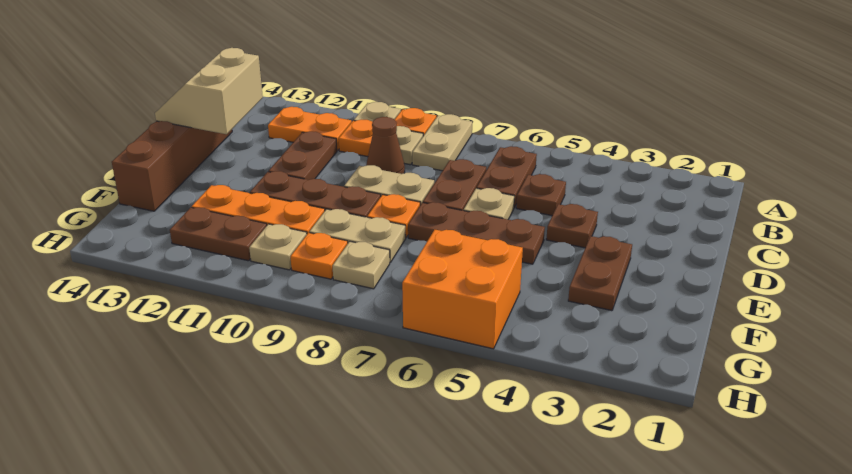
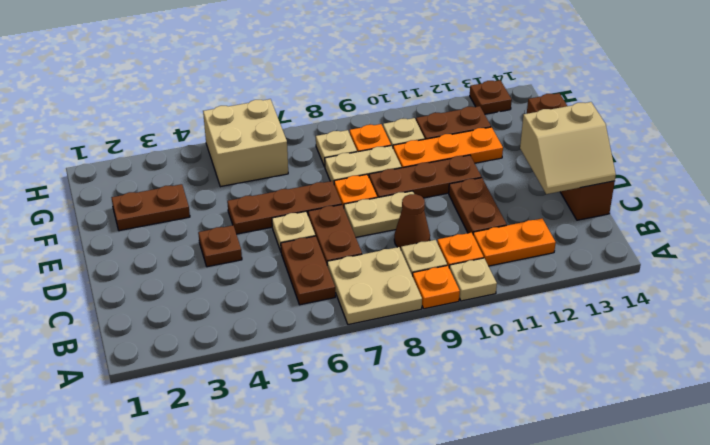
tan 1x2 plate [412,114,472,171] -> tan 2x2 plate [327,247,422,325]
brown 1x1 plate [516,174,566,216] -> brown 1x1 plate moved to [470,80,512,114]
tan 2x2 slope [155,48,263,134] -> tan 2x2 slope turned to [520,102,616,194]
brown 1x2 plate [568,236,632,311] -> brown 1x2 plate turned to [111,184,190,231]
orange 2x2 brick [402,230,523,349] -> tan 2x2 brick [203,99,288,187]

